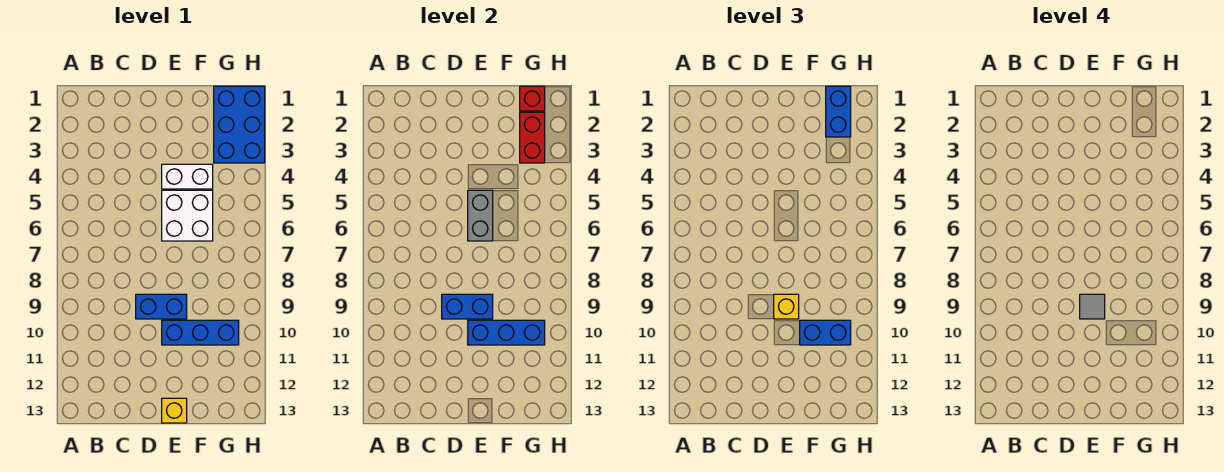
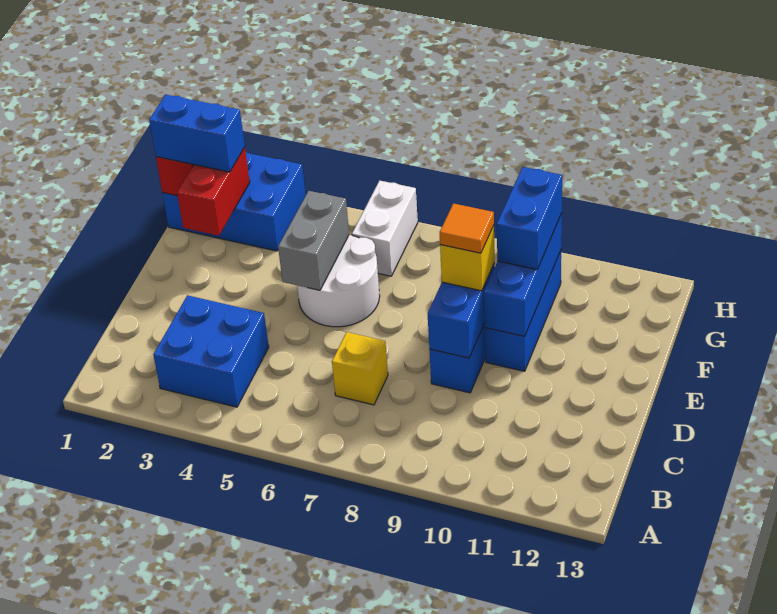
none -> blue 2x2 brick [153,295,269,407]
white 1x2 brick [162,164,213,189] -> white 1x2 brick moved to [352,181,418,276]
white 2x2 brick [162,190,213,241] -> white 2x2 round brick [297,235,380,327]
grey 1x2 brick [468,190,493,241] -> grey 1x2 brick turned to [278,191,349,290]
grey 1x1 tile [1080,294,1105,319] -> orange 1x1 tile [440,203,494,253]
yellow 1x1 brick [162,398,187,423] -> yellow 1x1 brick moved to [332,332,388,405]
red 1x2 brick [520,112,545,163] -> red 1x2 brick turned to [177,147,250,236]

